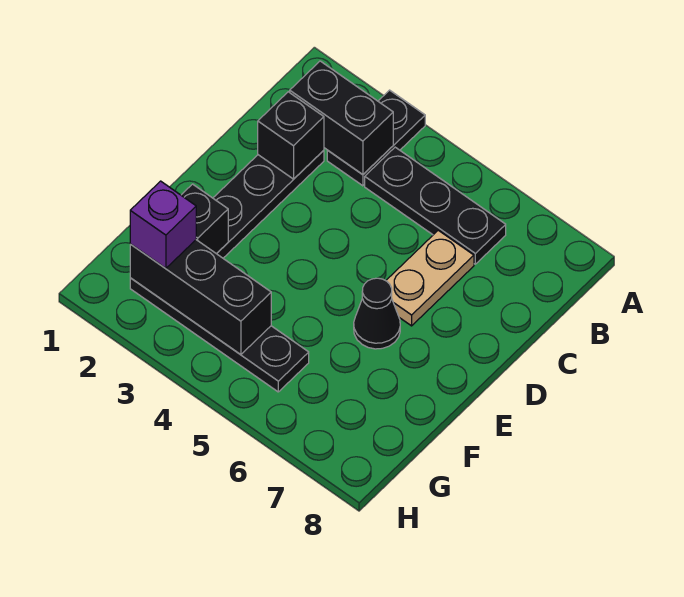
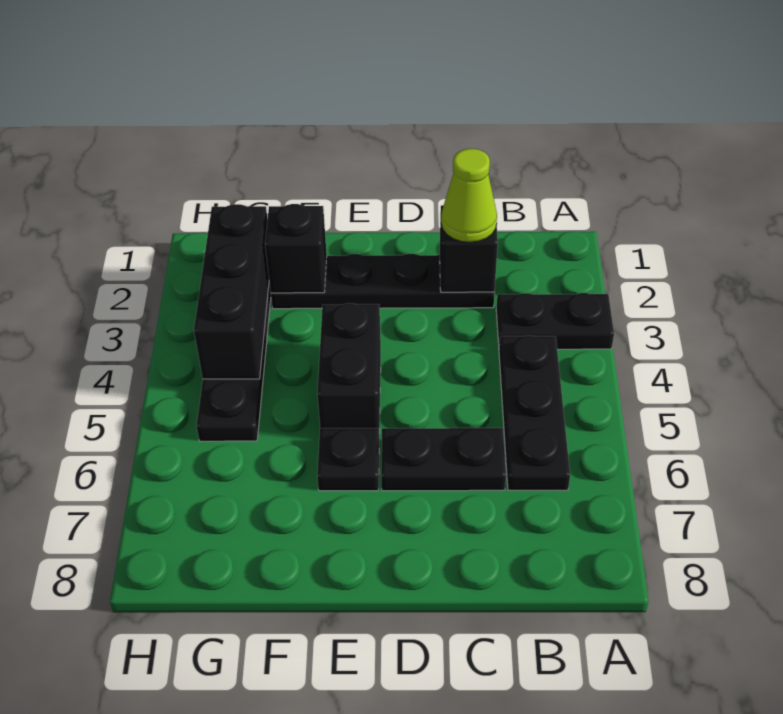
black 1x2 brick [290,61,393,175] -> black 1x2 brick moved to [317,303,381,434]
none -> lime 1x1 cone [441,149,497,243]
tan 1x2 plate [386,230,474,326] -> black 1x2 plate [381,428,506,491]
black 1x1 cone [354,278,400,349] -> black 1x1 plate [317,428,379,491]
purple 1x1 brick [130,181,196,268] -> none

